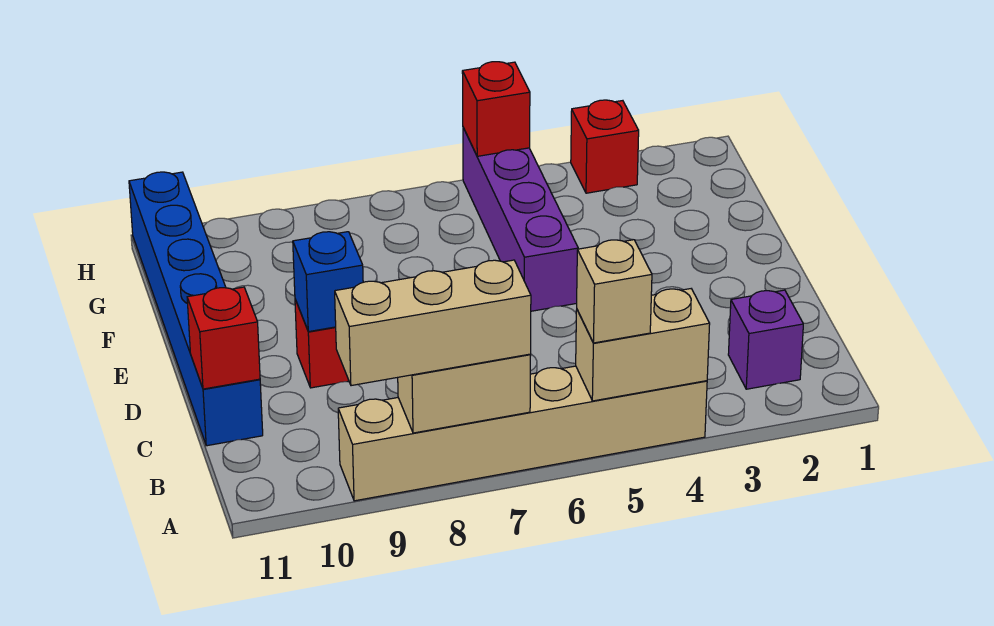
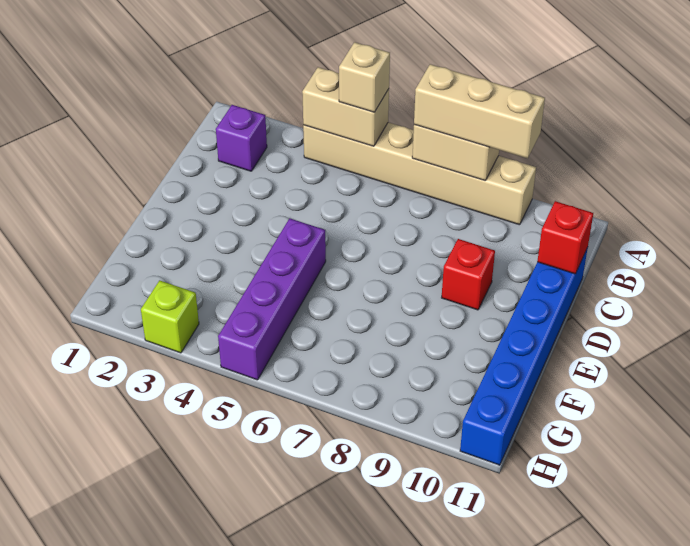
blue 1x1 brick [293,232,363,332] -> none
red 1x1 brick [571,100,639,193] -> lime 1x1 brick [141,280,199,353]
red 1x1 brick [462,62,530,156] -> none

